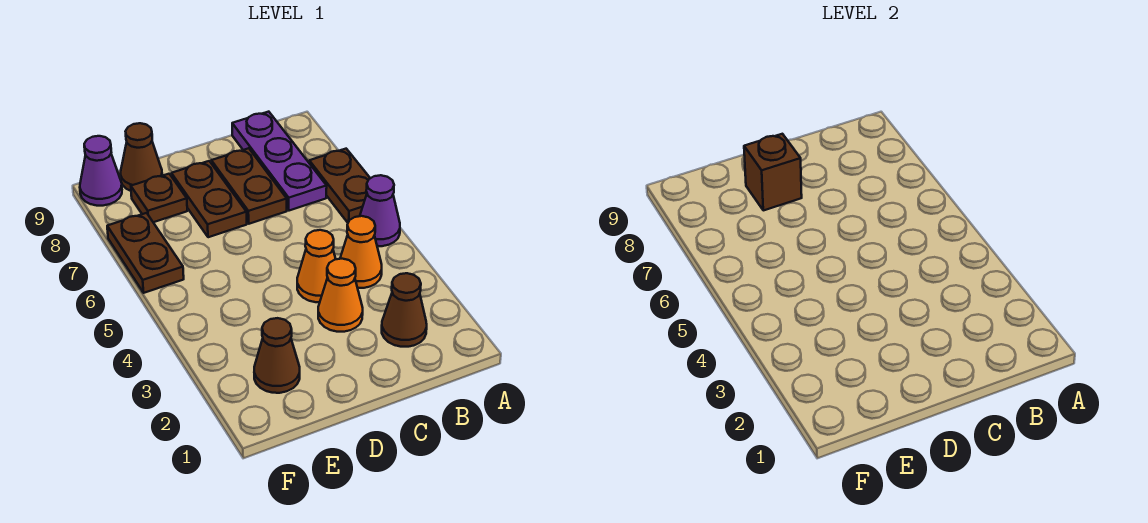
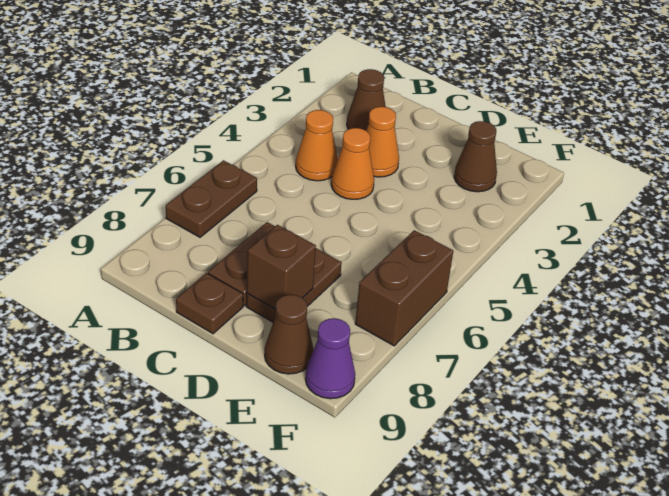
purple 1x1 cone [360,175,400,246] -> none
purple 1x3 plate [232,112,327,211] -> none
brown 1x1 plate [131,174,187,222] -> brown 1x1 plate moved to [176,273,243,334]
brown 1x2 plate [107,213,184,293] -> brown 1x2 brick [355,230,453,346]

